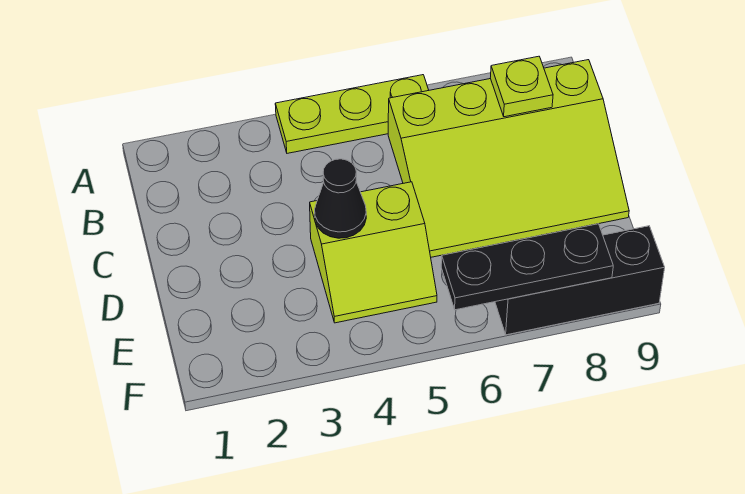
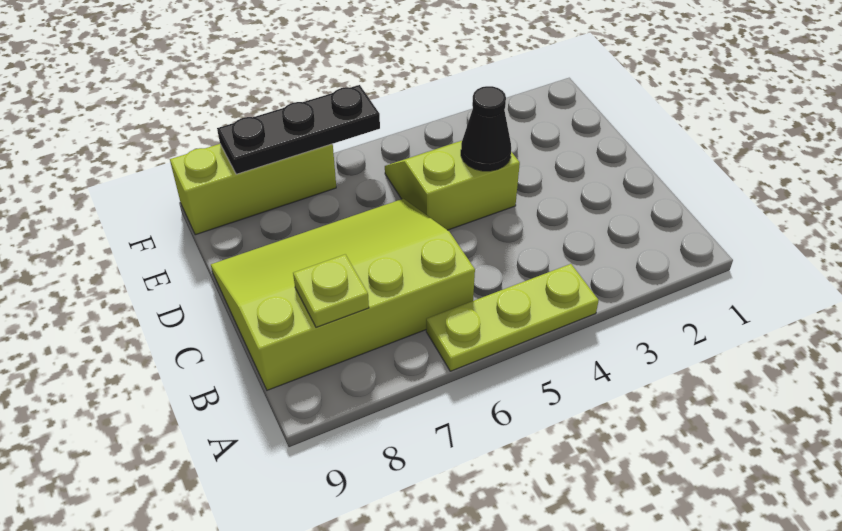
black 1x3 brick [495,226,665,335] -> lime 1x3 brick [170,144,336,235]

